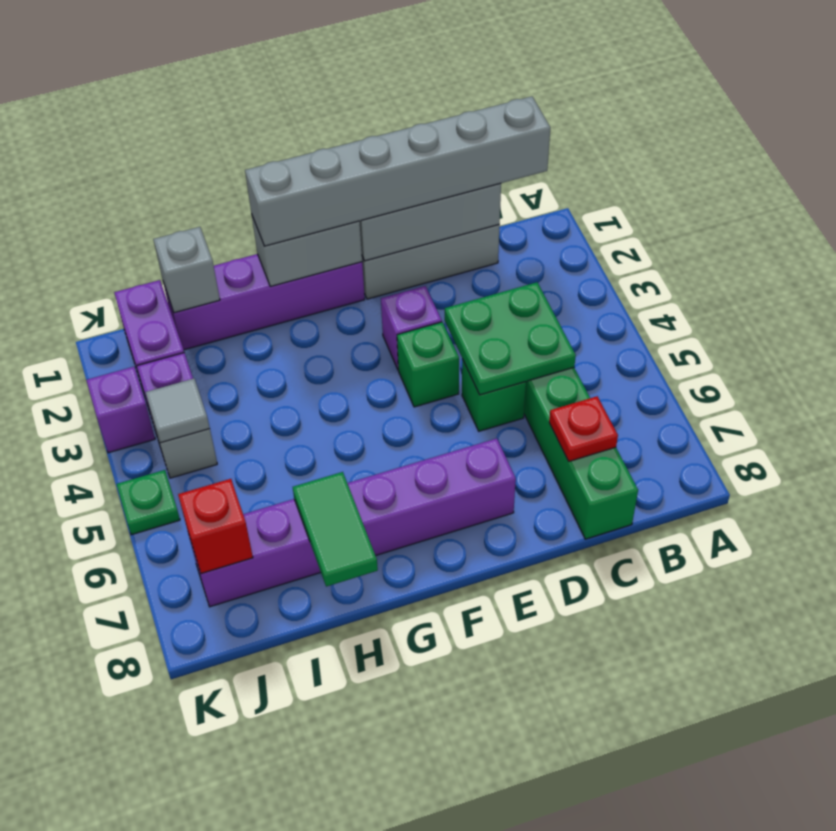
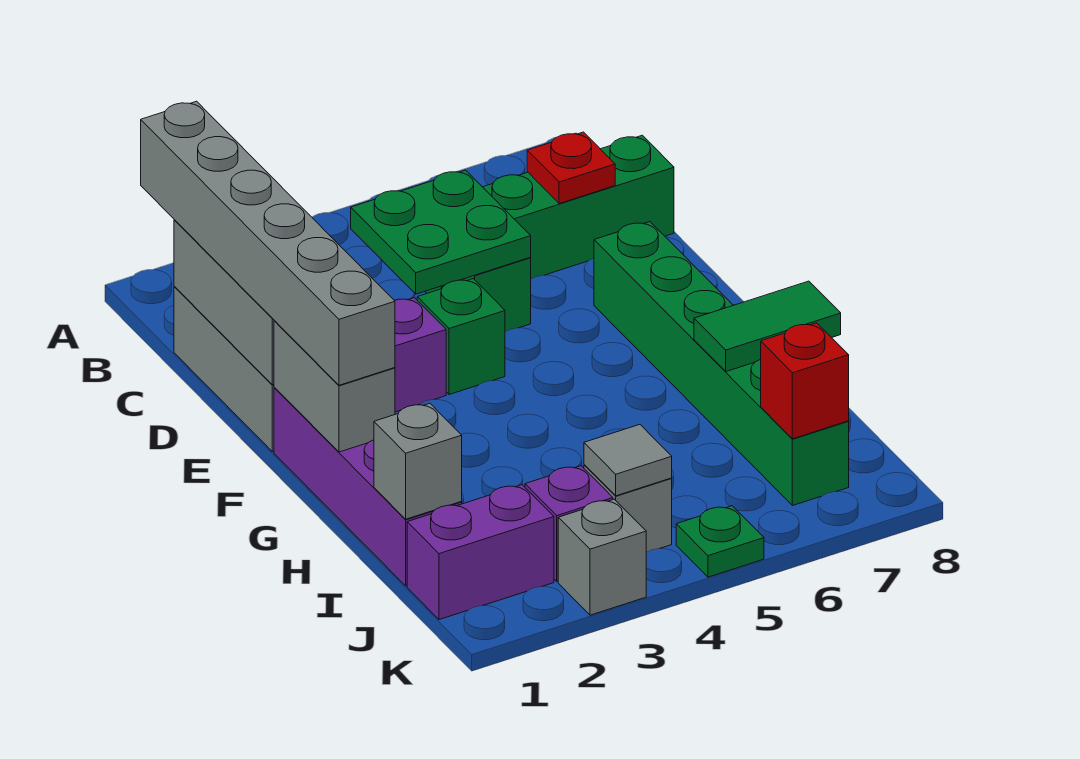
purple 1x6 brick [189,438,516,607] -> green 1x6 brick [594,222,849,506]
purple 1x1 brick [86,367,155,453] -> grey 1x1 brick [558,499,646,615]

